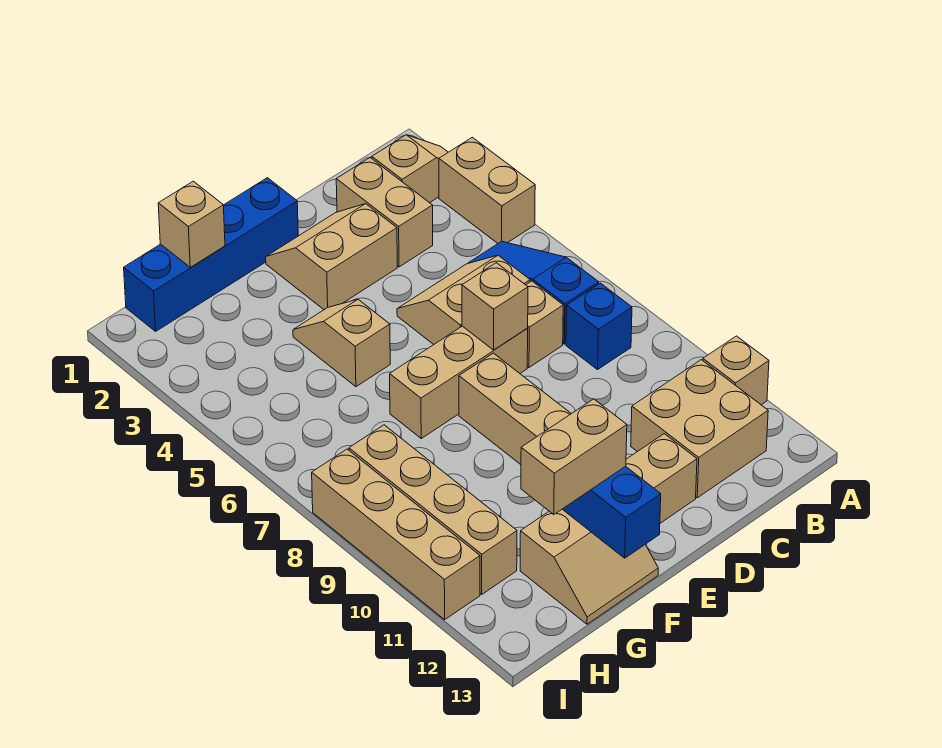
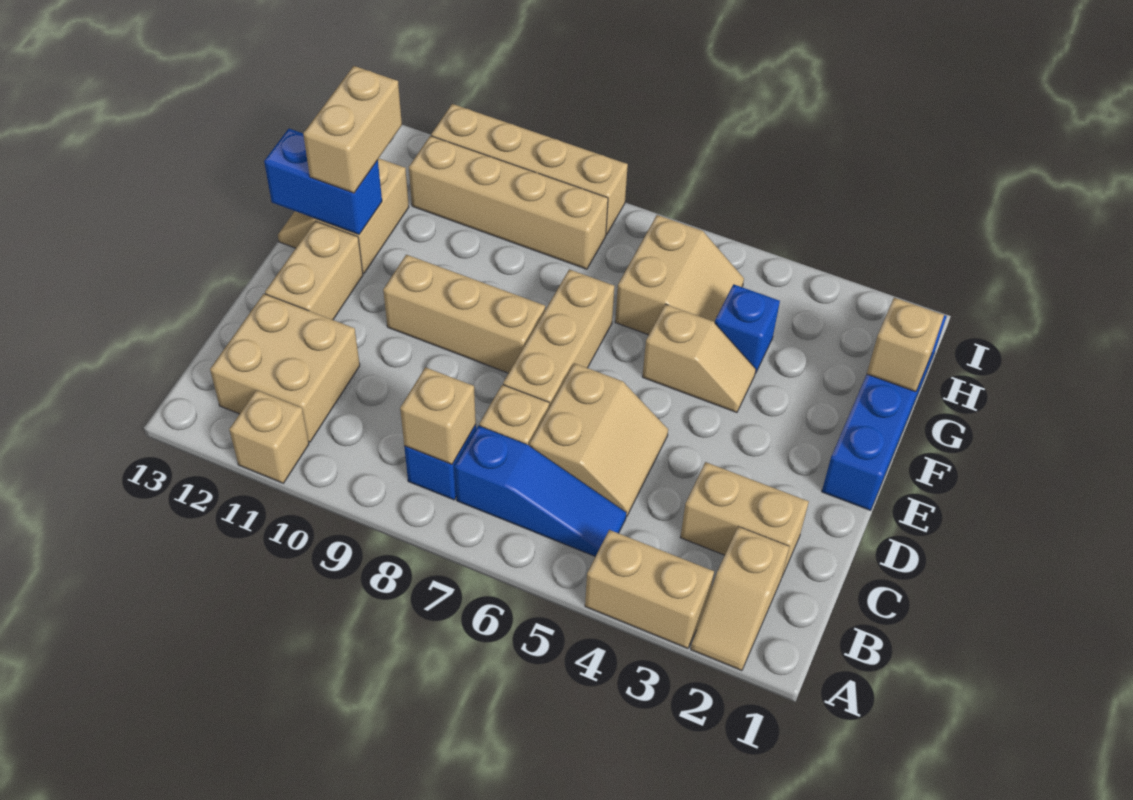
tan 2x2 slope [266,204,397,310] -> tan 2x2 slope moved to [615,215,744,335]
tan 1x1 brick [462,263,528,350] -> tan 1x1 brick moved to [400,367,476,464]
none -> blue 1x1 brick [715,284,780,374]

